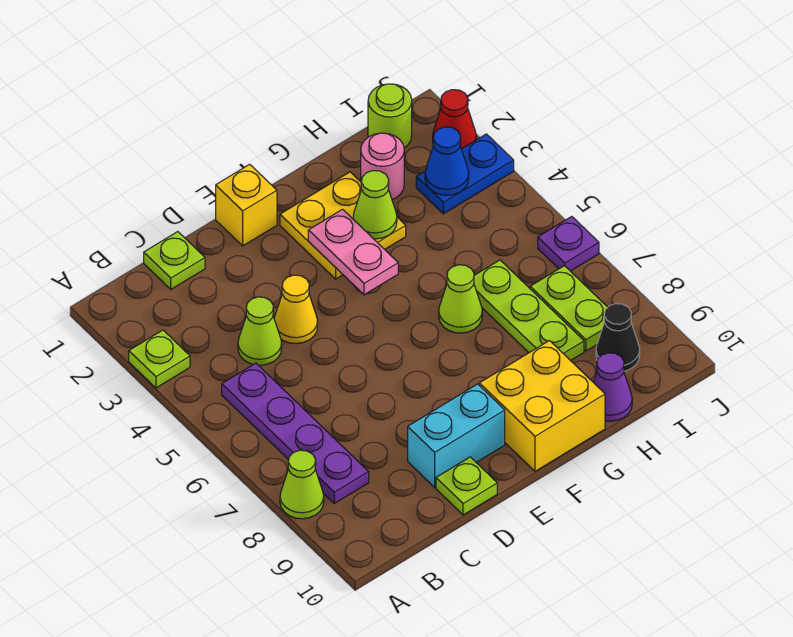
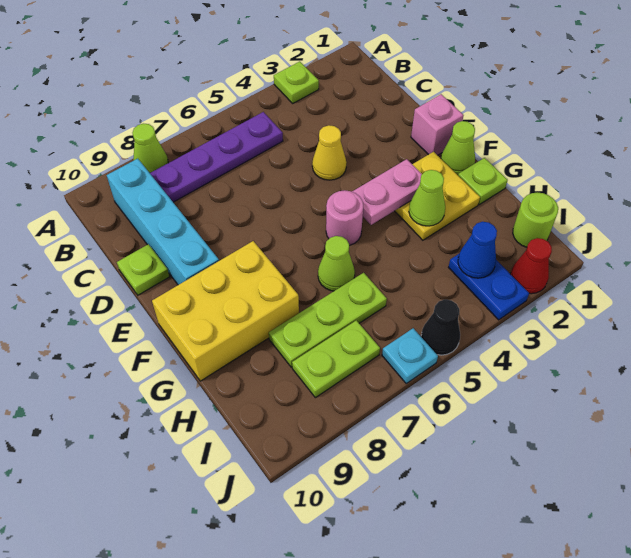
lime 1x1 plate [144,232,205,289] -> lime 1x1 plate moved to [458,158,508,205]
lime 1x1 cone [238,297,282,365] -> lime 1x1 cone moved to [441,121,475,175]
cyan 1x2 brick [408,384,505,487] -> cyan 1x4 brick [107,159,219,285]
yellow 1x1 brick [216,164,277,246] -> pink 1x1 brick [411,94,464,155]
yellow 2x2 brick [479,341,605,471] -> yellow 2x3 brick [152,241,299,381]
pink 1x1 round brick [361,133,404,199] -> pink 1x1 round brick moved to [326,190,363,246]
purple 1x1 cone [593,353,632,421] -> none
black 1x1 cone [596,304,640,371] -> black 1x1 cone moved to [421,300,460,355]
purple 1x1 plate [538,217,599,271] -> cyan 1x1 plate [382,328,438,383]

